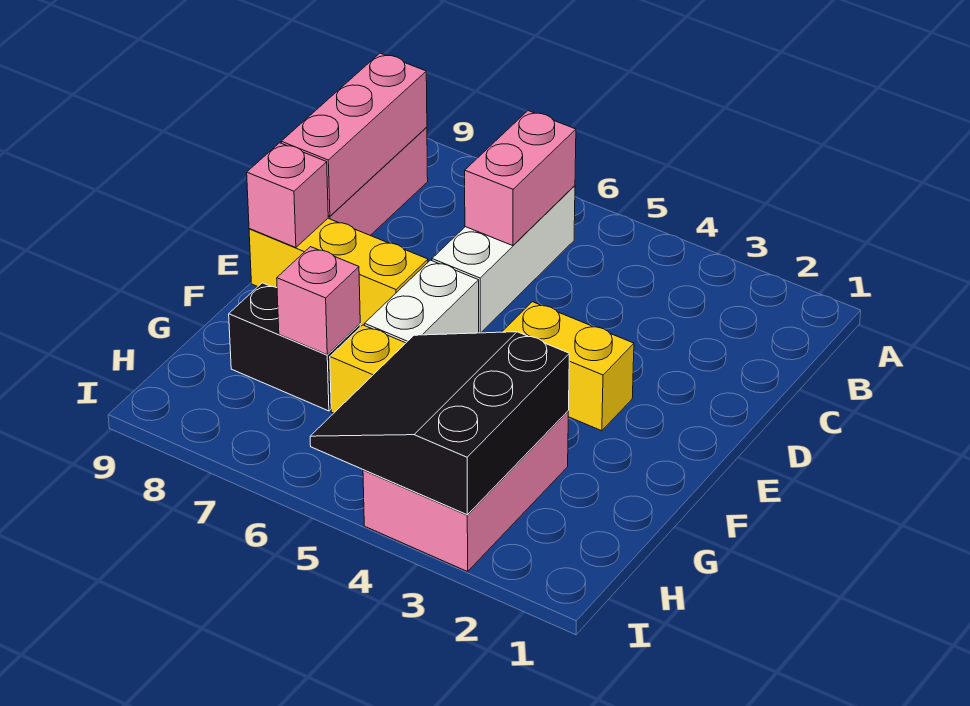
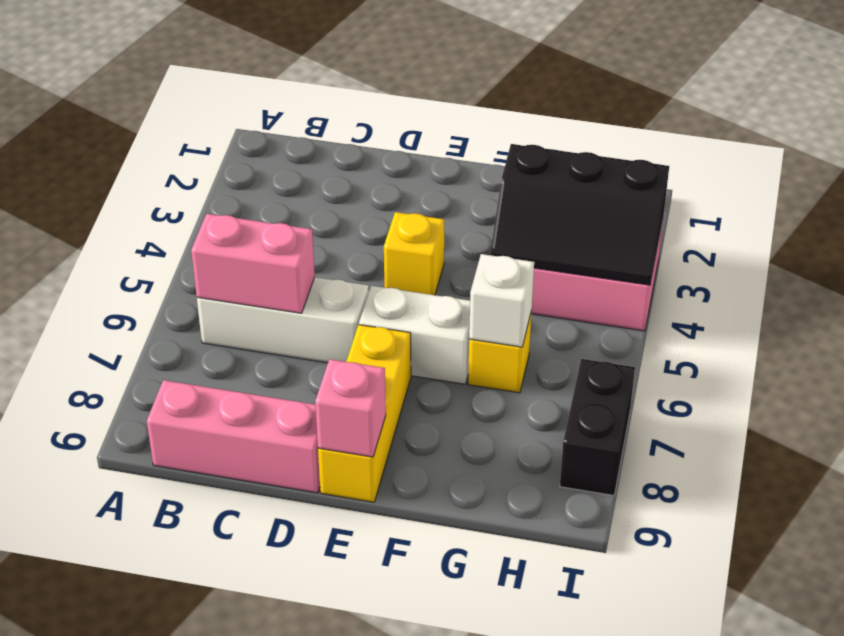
pink 1x3 brick [281,53,427,216] -> none
yellow 1x2 brick [502,302,634,431] -> yellow 1x1 brick [384,212,444,295]
black 3x3 slope [310,332,569,515] -> black 2x3 slope [490,144,669,285]
none -> white 1x1 brick [469,254,534,347]
black 1x2 brick [229,283,360,411] -> black 1x2 brick moved to [560,359,635,495]
pink 1x1 brick [277,247,360,355] -> none

